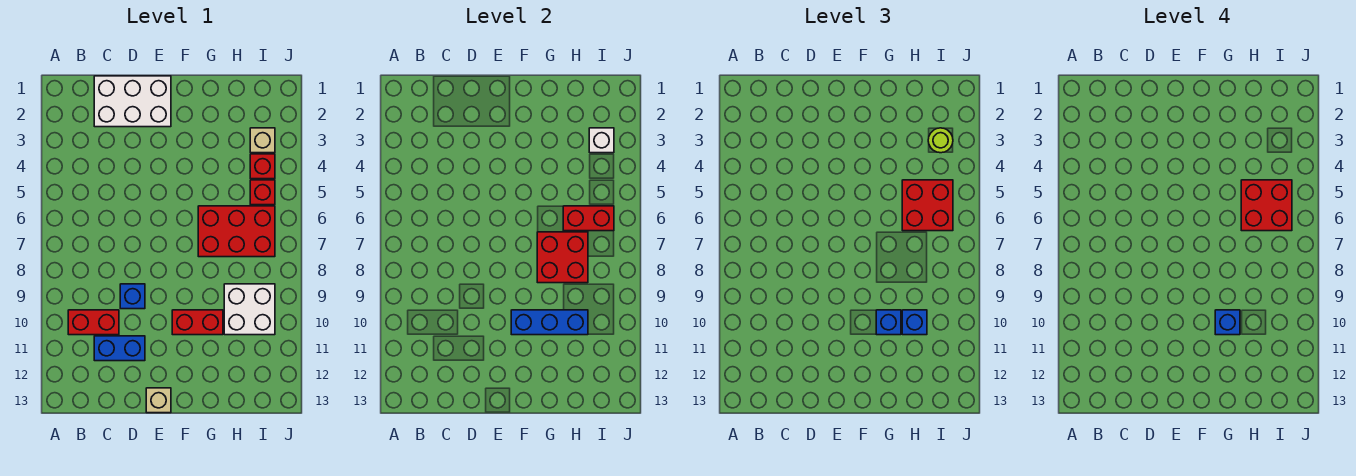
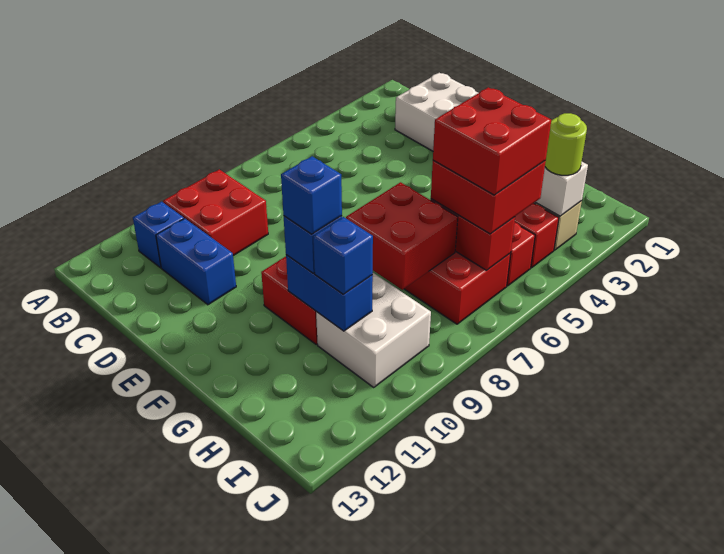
red 1x2 brick [68,310,119,335] -> red 2x2 brick [163,169,268,256]
blue 1x1 brick [120,284,145,309] -> blue 1x1 brick moved to [133,202,184,268]
tan 1x1 brick [146,388,171,413] -> none
blue 1x3 brick [511,310,588,335] -> blue 1x2 brick [286,255,373,331]

